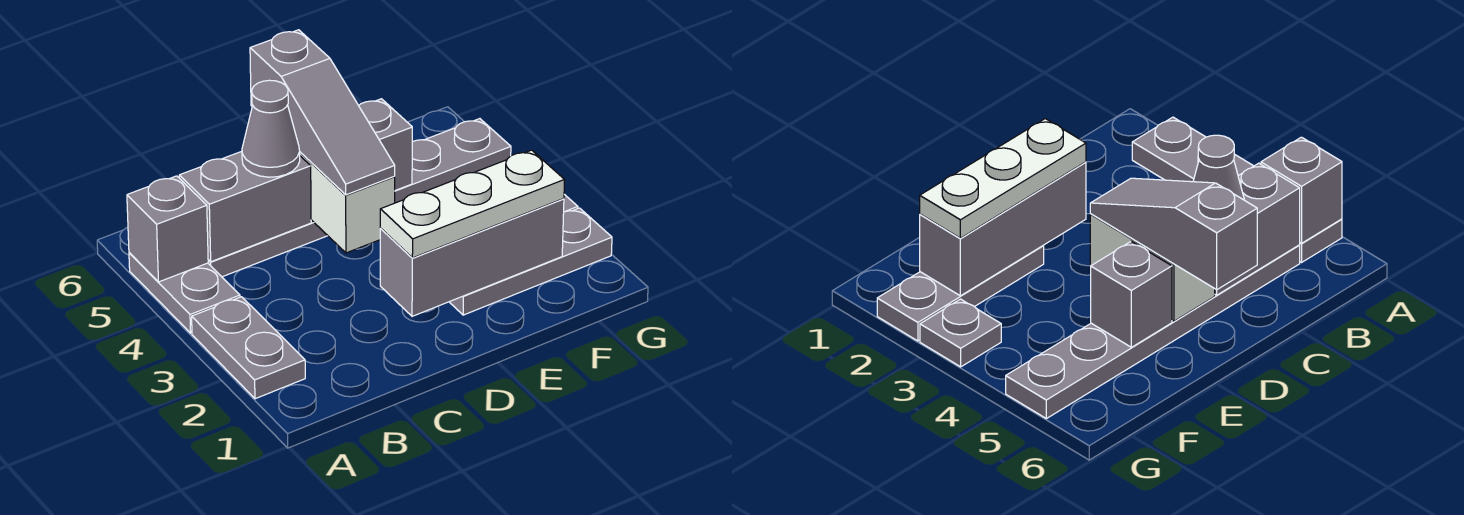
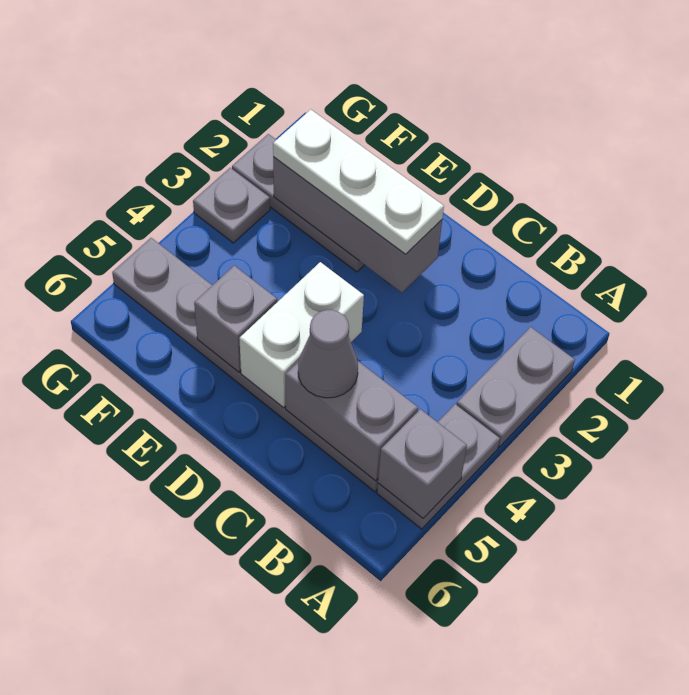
grey 1x3 slope [250,30,395,195] -> none

